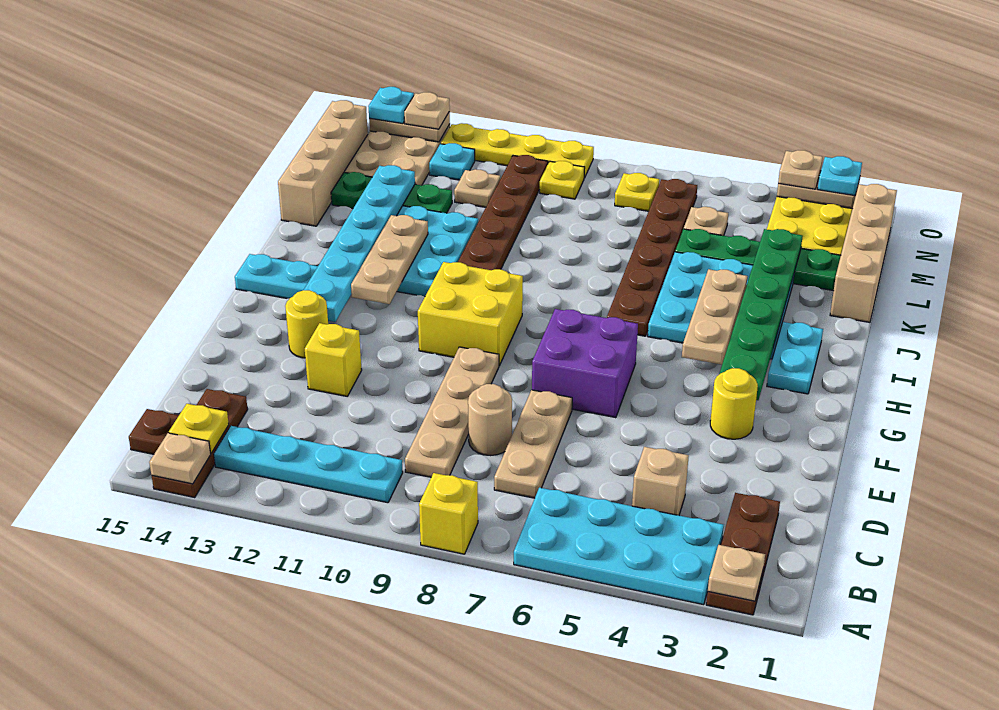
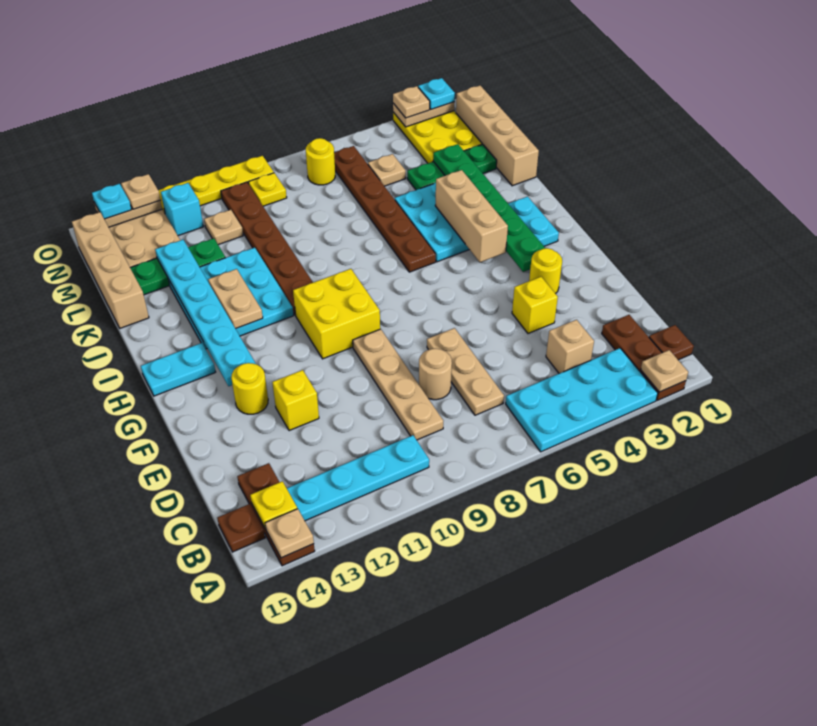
yellow 1x1 brick [419,473,478,554] -> yellow 1x1 brick moved to [512,277,558,333]
none -> brown 1x1 plate [649,325,694,360]
purple 2x2 brick [532,309,638,418] -> none
tan 1x3 plate [682,269,747,365] -> tan 1x3 brick [435,170,508,262]
tan 1x3 plate [351,215,428,304] -> tan 1x2 plate [208,269,263,329]
green 1x4 plate [675,229,841,291] -> green 1x3 plate [407,144,497,190]
yellow 1x1 plate [615,173,659,211] -> yellow 1x1 round brick [306,138,335,185]
cyan 1x1 plate [429,143,475,180] -> cyan 1x1 brick [161,183,203,236]

